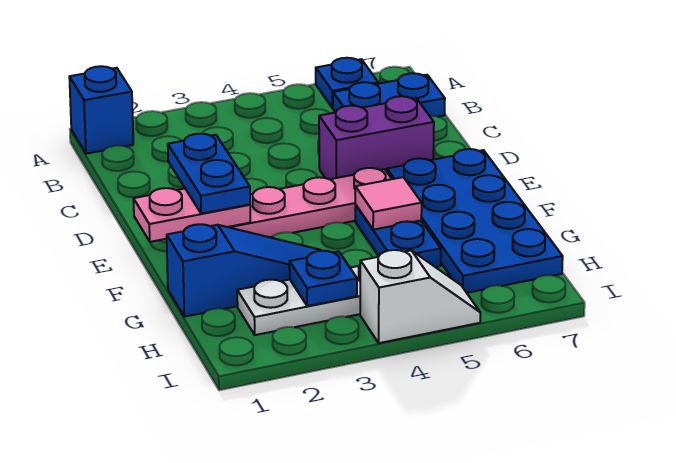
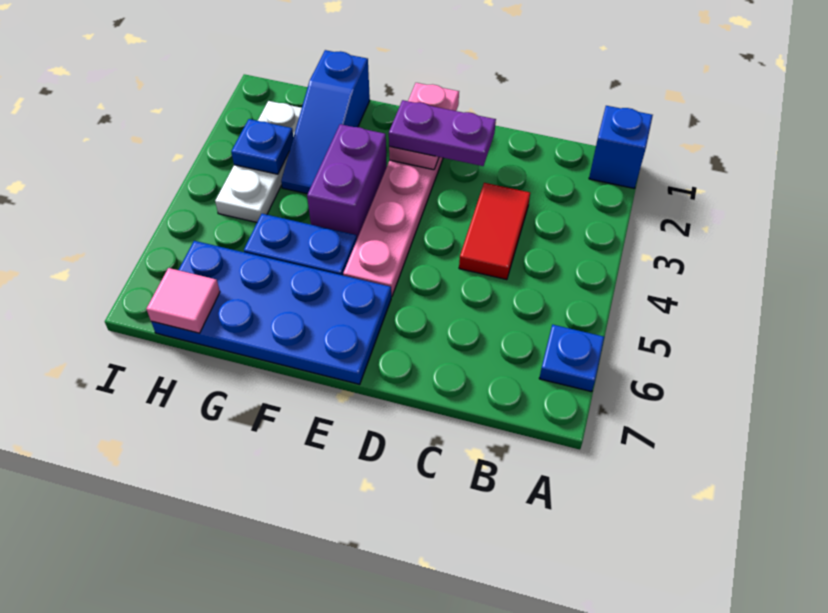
blue 1x2 plate [333,73,445,117] -> none
none -> red 1x2 tile [459,183,530,280]
blue 1x2 plate [168,134,250,214] -> purple 1x2 plate [389,100,496,166]
purple 1x2 brick [319,96,434,179] -> purple 1x2 brick moved to [307,124,387,238]
pink 1x1 tile [355,177,422,230] -> pink 1x1 tile moved to [146,268,220,333]
white 1x2 slope [360,250,480,343] -> none

